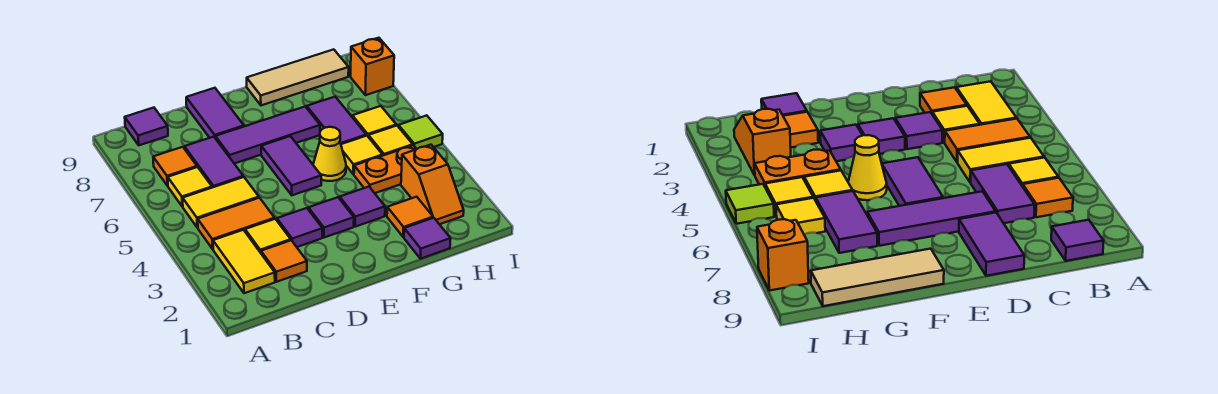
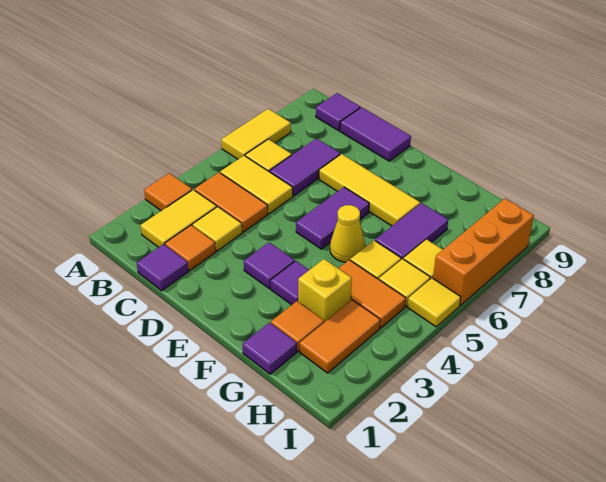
none -> yellow 1x2 tile [221,109,291,159]
orange 1x1 tile [153,147,197,186] -> orange 1x1 tile moved to [144,173,192,211]
purple 1x1 tile [277,208,322,247] -> purple 1x1 tile moved to [137,244,189,291]
purple 1x3 tile [215,107,320,164] -> yellow 1x3 tile [319,154,420,226]
purple 1x2 tile [186,88,244,138] -> purple 1x2 tile turned to [340,107,411,161]
tan 1x3 tile [247,49,349,105] -> none
none -> yellow 1x1 brick [298,259,352,322]
orange 1x2 plate [354,145,416,193] -> orange 1x2 tile [338,260,406,328]
orange 1x2 slope [401,145,464,224] -> orange 1x2 tile [300,300,380,373]
lime 1x1 tile [398,115,443,149] -> yellow 1x1 tile [408,278,461,327]
orange 1x1 brick [351,38,394,95] -> orange 1x3 brick [433,199,534,305]

